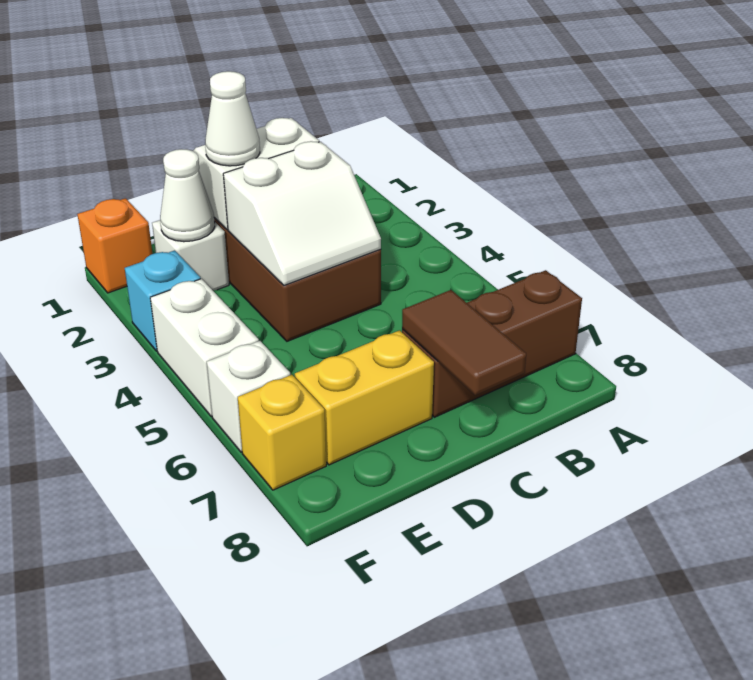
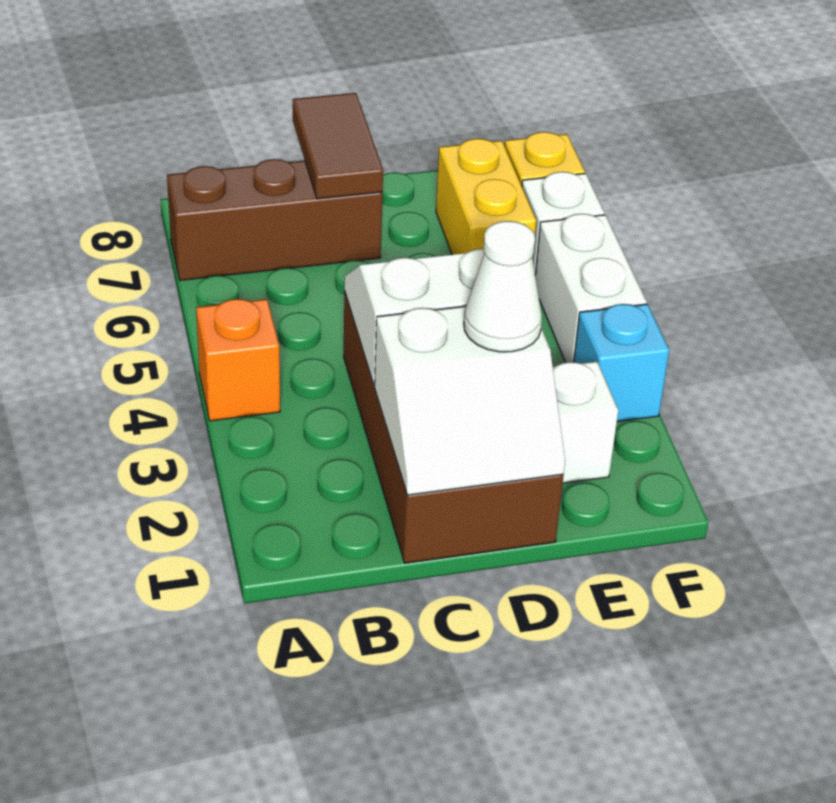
yellow 1x2 brick [295,330,434,465] -> yellow 1x2 brick turned to [436,139,536,260]
white 1x1 cone [160,149,215,242] -> none
orange 1x1 brick [77,198,152,293] -> orange 1x1 brick moved to [196,299,280,421]

